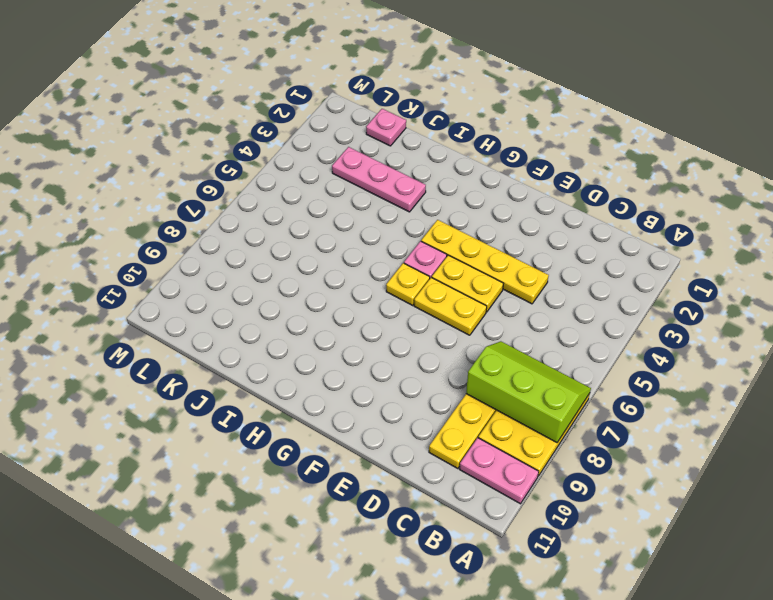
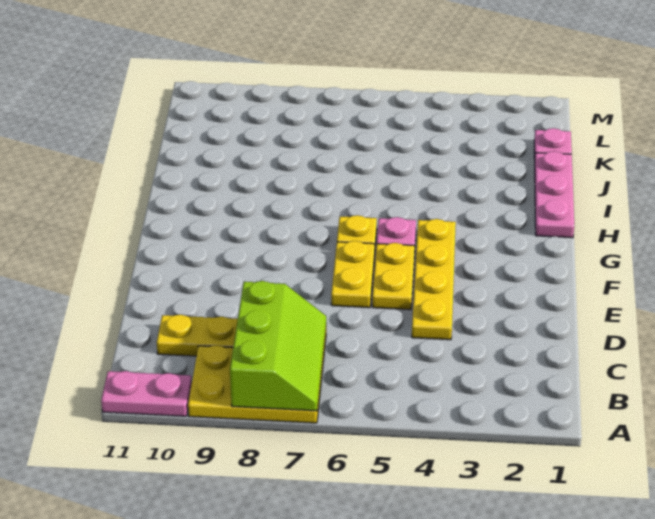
pink 1x2 plate [460,438,539,504] -> pink 1x2 plate turned to [101,371,192,416]
pink 1x3 plate [332,147,426,212] -> pink 1x3 plate moved to [535,151,574,238]

